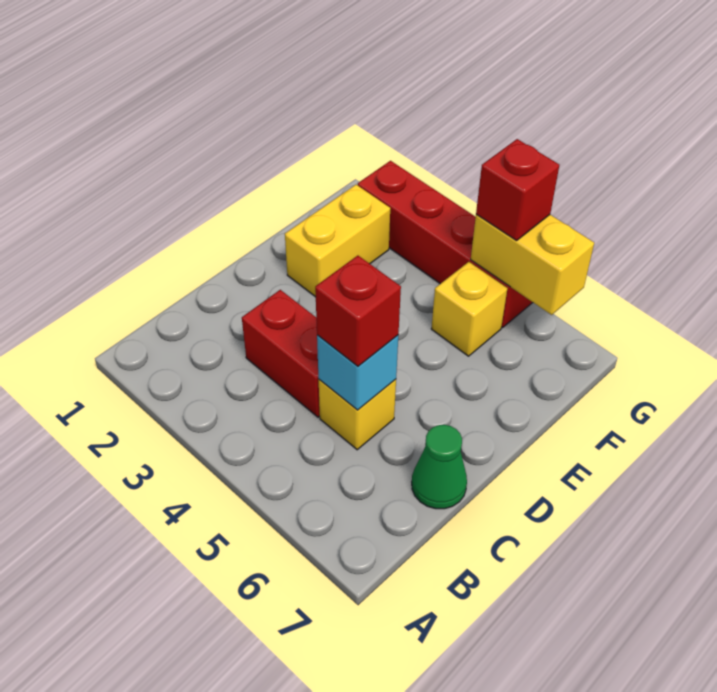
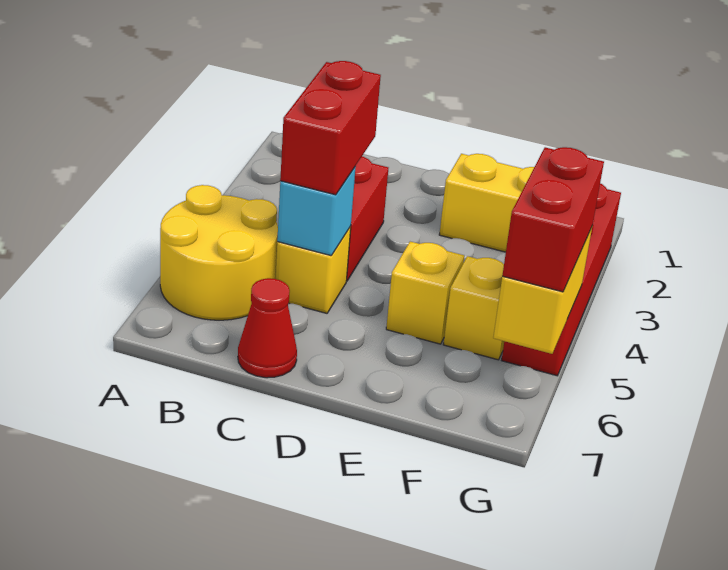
none -> yellow 2x2 round brick [160,185,278,320]
red 1x1 brick [315,256,401,366] -> red 1x2 brick [280,61,381,195]
green 1x1 cone [412,425,467,509] -> red 1x1 cone [238,278,297,378]
none -> yellow 1x1 brick [386,242,464,344]
red 1x1 brick [476,139,559,241] -> red 1x2 brick [502,147,604,292]

